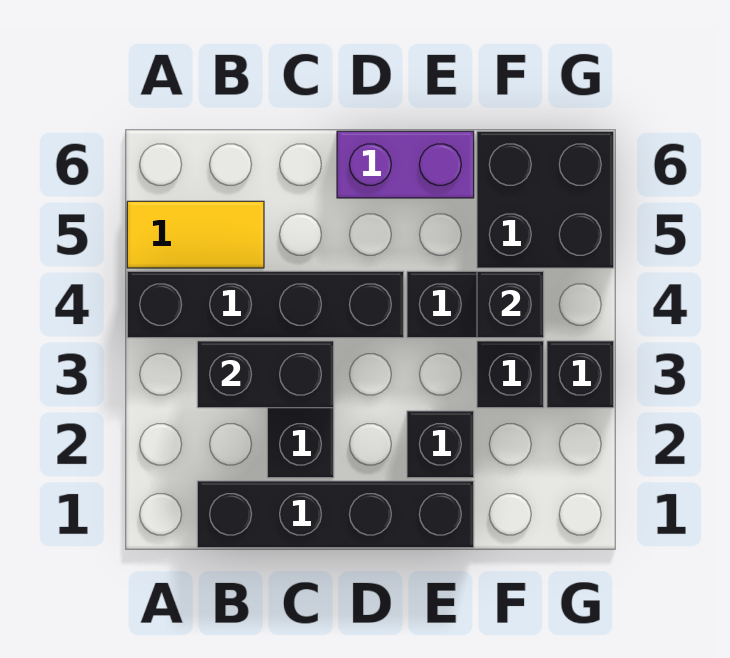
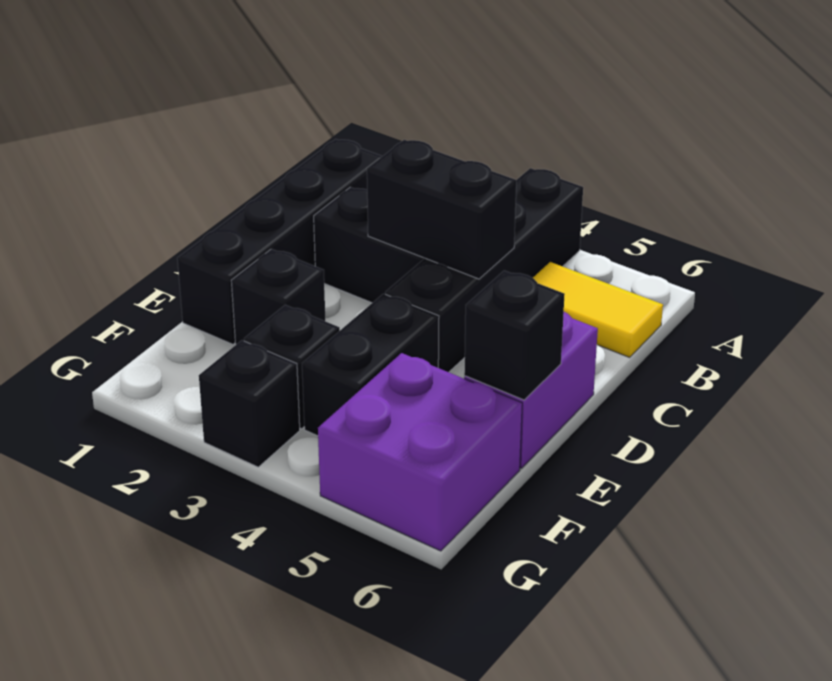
yellow 1x2 tile [127,201,264,268] -> yellow 1x2 tile turned to [533,262,663,357]
black 1x2 brick [197,341,334,408] -> black 1x2 brick turned to [367,140,516,279]
black 1x1 brick [477,271,544,338] -> black 1x1 brick moved to [464,271,565,400]
black 2x2 brick [477,131,614,268] -> purple 2x2 brick [318,353,522,551]

